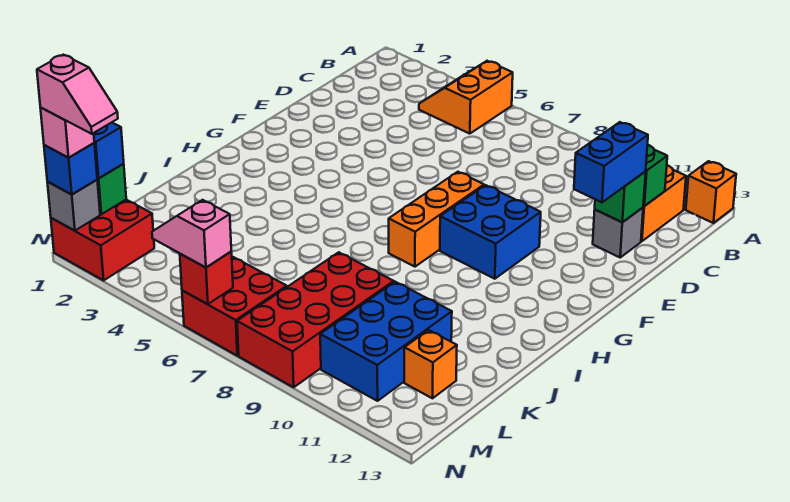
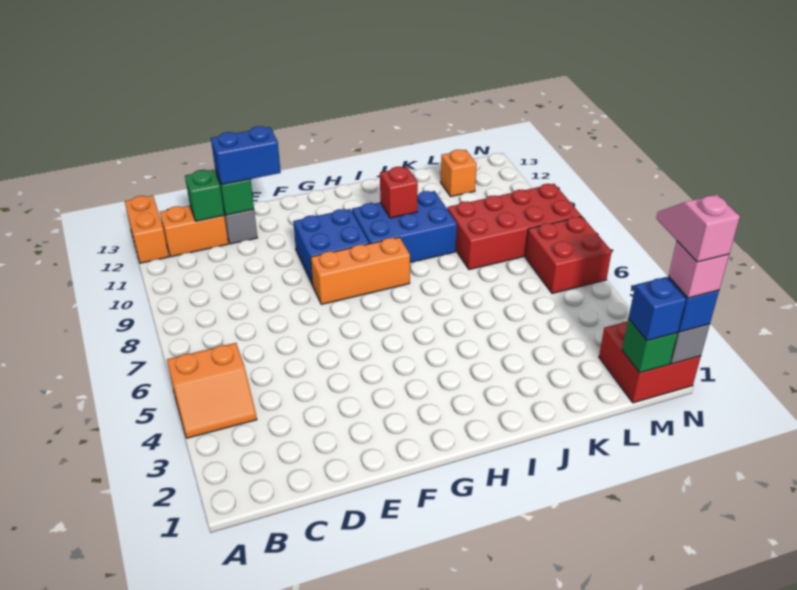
orange 1x1 brick [686,161,736,223] -> orange 1x2 brick [125,196,169,263]
blue 2x3 brick [320,282,452,401] -> blue 2x3 brick moved to [352,191,457,262]
pink 1x2 slope [152,200,231,267] -> none
red 1x1 brick [180,252,233,304] -> red 1x1 brick moved to [380,167,418,218]

